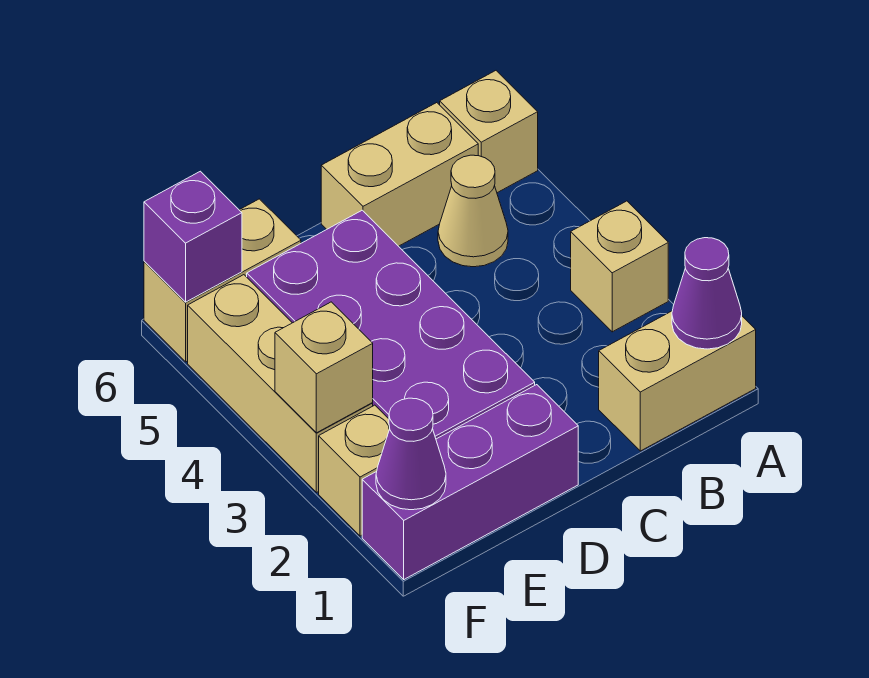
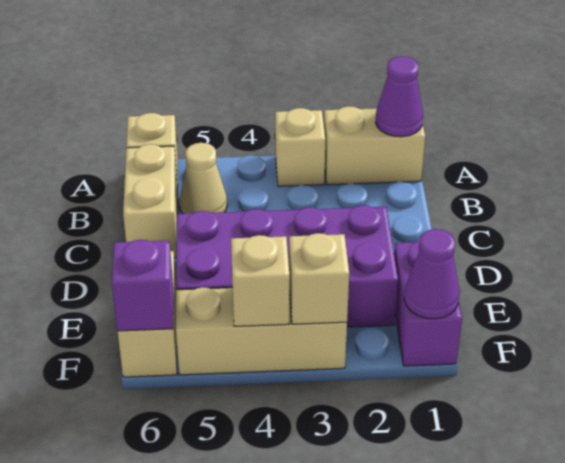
tan 1x2 brick [599,311,756,451] -> tan 1x2 brick turned to [324,106,425,185]
purple 1x3 brick [362,385,578,579] -> purple 1x2 brick [394,241,462,366]
tan 1x1 brick [319,405,390,536] -> tan 1x1 brick moved to [231,235,290,326]

